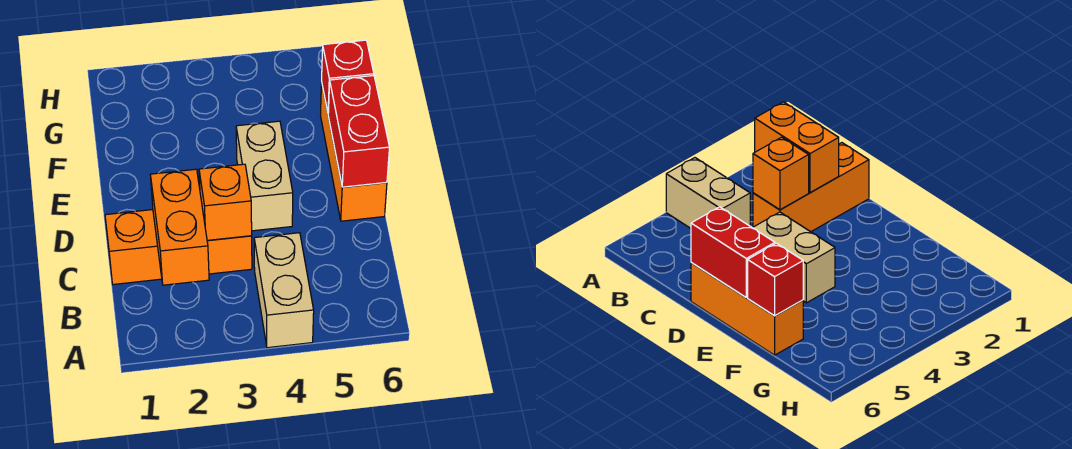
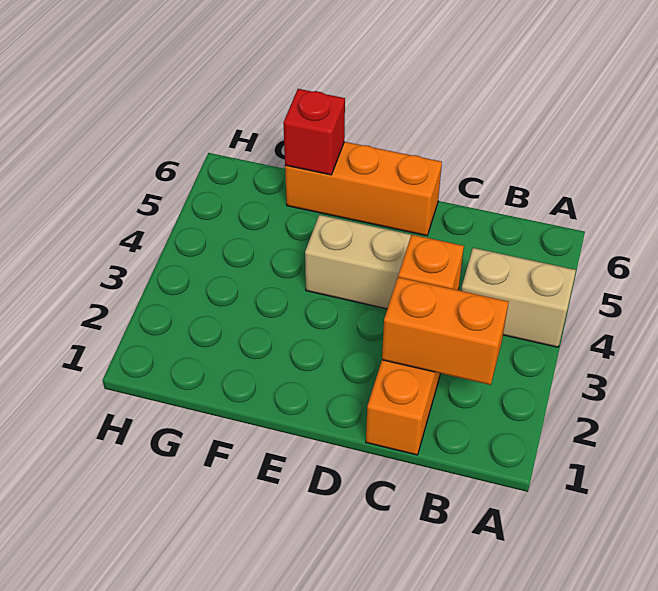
red 1x2 brick [328,76,390,187] -> none

